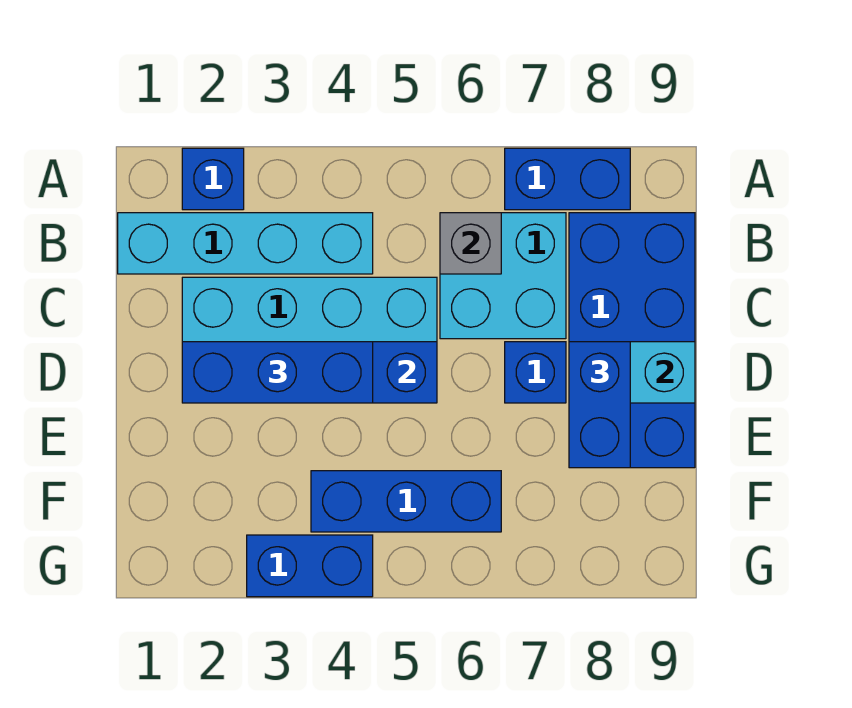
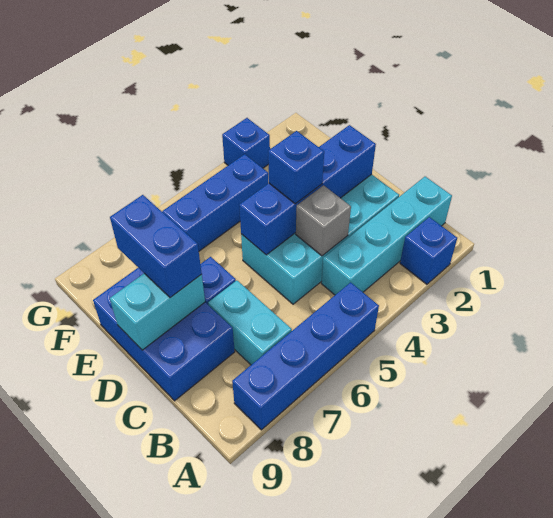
blue 1x2 brick [505,148,630,210] -> blue 1x4 brick [232,282,379,430]
cyan 2x2 brick [440,213,566,339] -> cyan 1x2 brick [208,280,292,365]
grey 1x1 brick [440,213,501,274] -> grey 1x1 brick moved to [296,185,351,256]
blue 2x4 brick [569,213,695,468] -> blue 2x3 brick [93,268,235,401]
blue 1x3 brick [182,342,373,403] -> blue 1x1 brick [268,131,324,204]
blue 1x2 brick [247,535,373,597] -> blue 1x1 brick [222,118,270,168]

